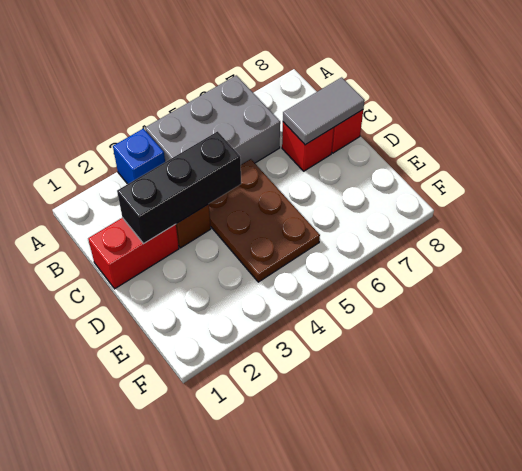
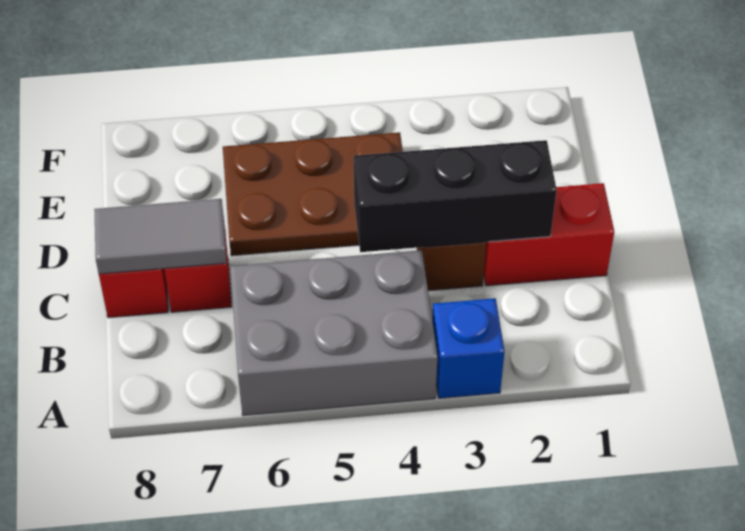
brown 2x3 plate [209,159,320,282] -> brown 2x3 plate turned to [223,132,403,256]

